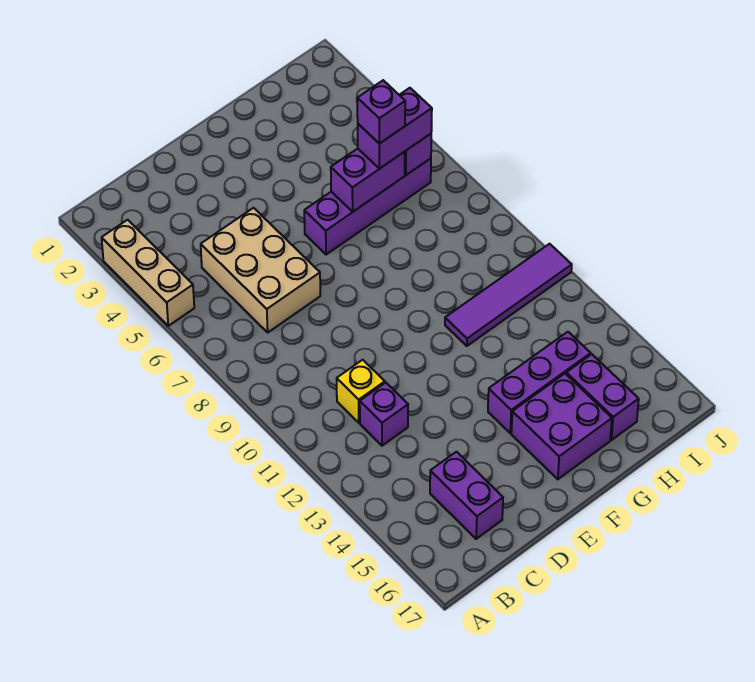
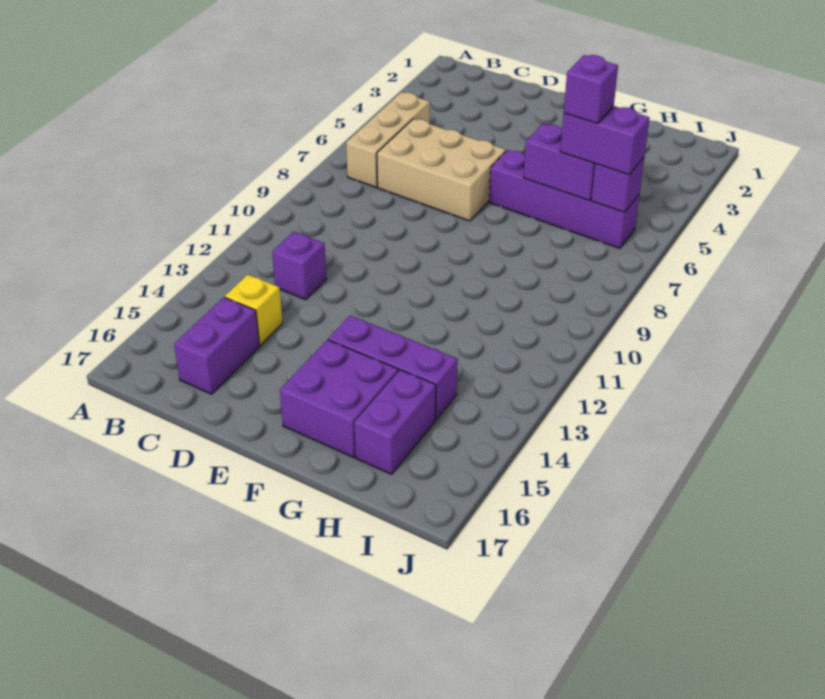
tan 1x3 brick [102,220,194,326] -> tan 1x3 brick moved to [346,92,430,187]
tan 2x3 brick [201,208,320,332] -> tan 2x3 brick turned to [377,119,506,221]
yellow 1x1 brick [337,360,385,423] -> yellow 1x1 brick moved to [225,275,283,345]
purple 1x4 tile [445,244,572,346] -> none

